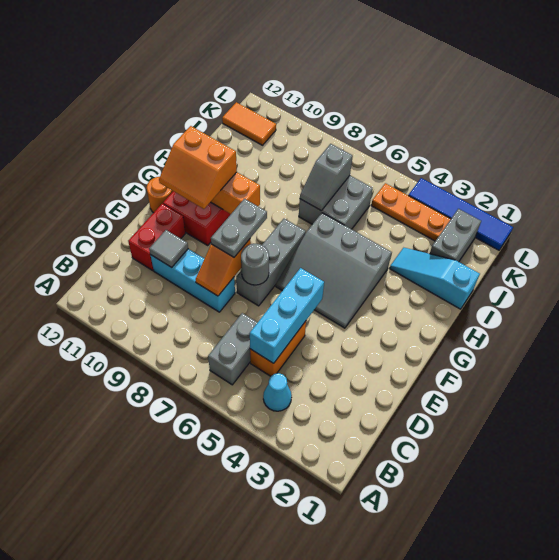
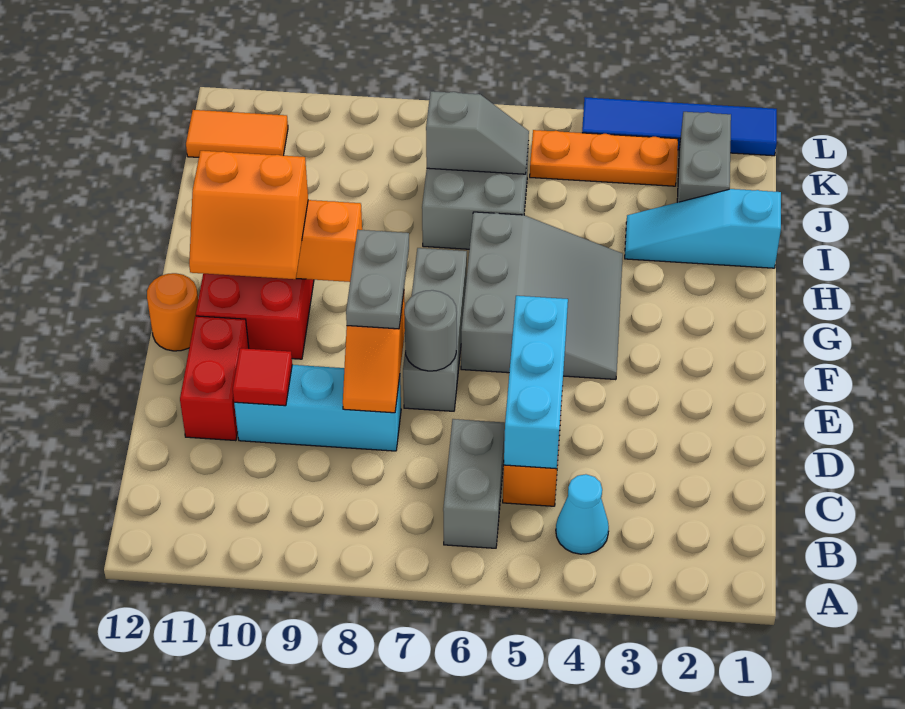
grey 1x1 tile [149,230,188,267] -> red 1x1 tile [233,348,292,406]
grey 3x3 slope [276,213,392,328] -> grey 3x3 slope turned to [461,212,623,380]
grey 1x2 slope [300,144,353,211] -> grey 1x2 slope turned to [426,91,529,174]

